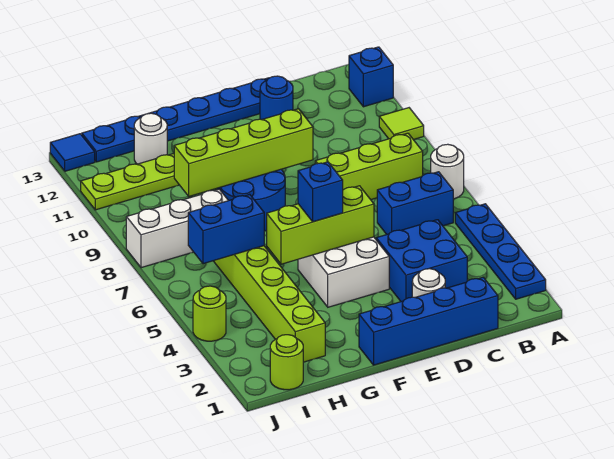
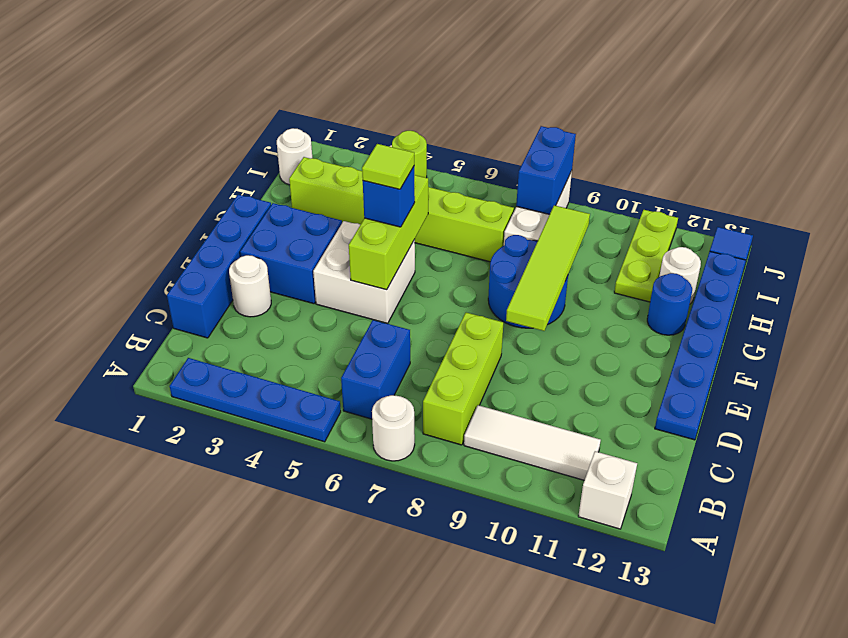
lime 1x1 tile [379,108,424,140] -> lime 1x1 tile moved to [362,144,414,189]
blue 1x1 brick [349,47,393,107] -> white 1x1 brick [578,451,637,529]
none -> white 1x3 tile [464,405,601,480]
blue 2x2 brick [376,220,467,302] -> blue 2x2 brick moved to [240,203,342,304]
blue 1x1 round brick [260,76,293,120] -> blue 1x1 round brick moved to [647,273,692,335]
lime 1x4 brick [174,109,313,196] -> lime 1x4 tile [506,205,590,331]
blue 1x2 brick [188,194,264,264] -> blue 1x2 brick moved to [516,126,576,214]
lime 1x1 round brick [270,335,303,390] -> white 1x1 round brick [277,128,312,185]

